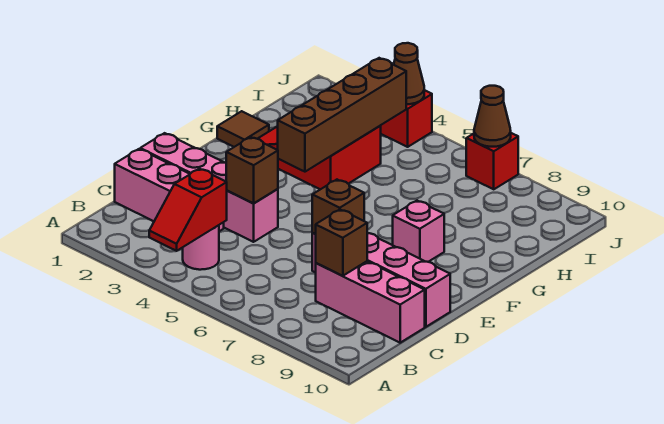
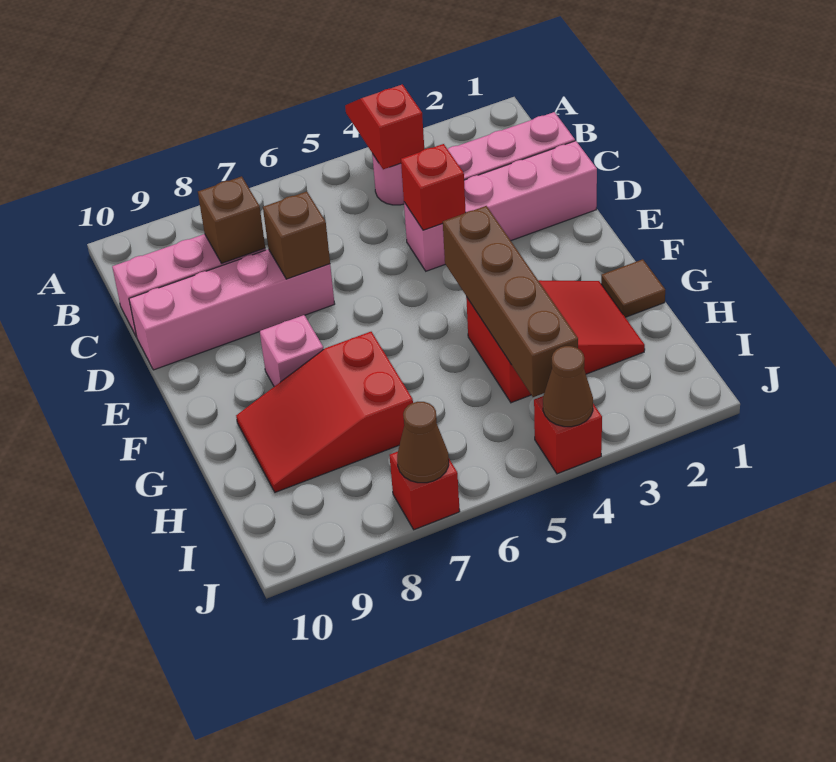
brown 1x1 brick [226,137,278,203] -> red 1x1 brick [401,144,466,230]
none -> red 2x3 slope [236,332,413,492]

